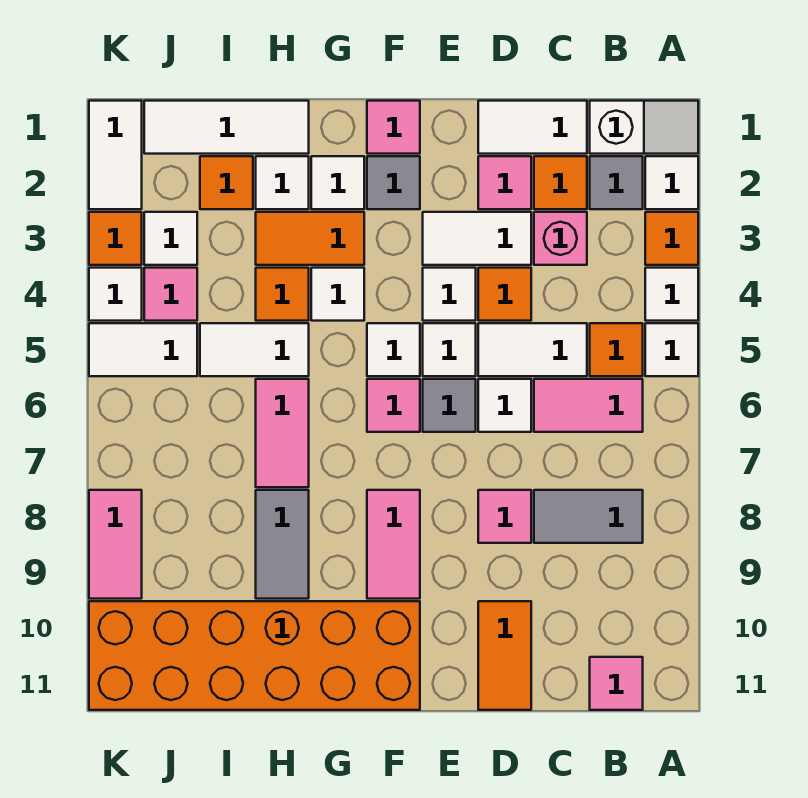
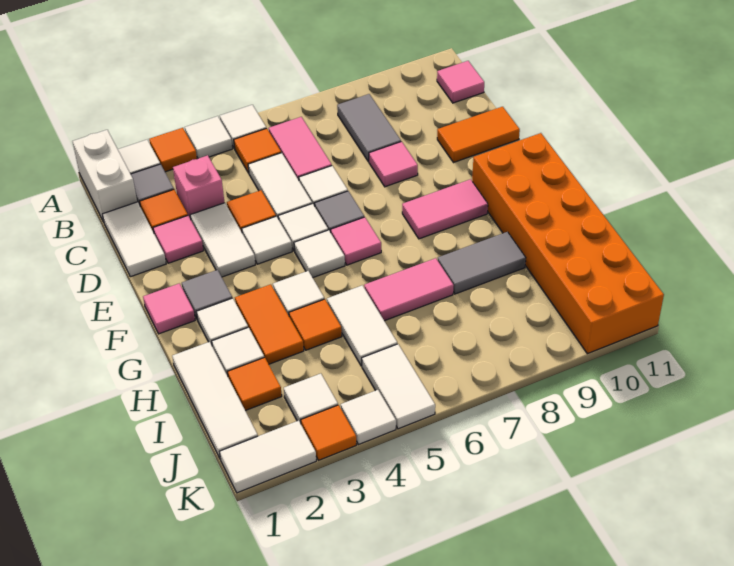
white 1x2 slope [590,101,698,154] -> white 1x2 brick [72,130,137,222]
pink 1x1 tile [144,268,197,321] -> none
pink 1x2 tile [89,490,142,599] -> none

